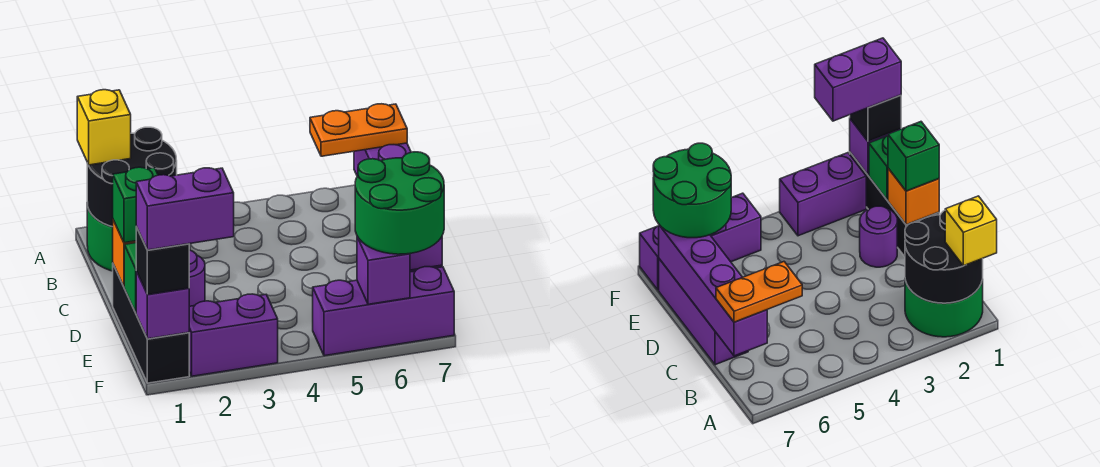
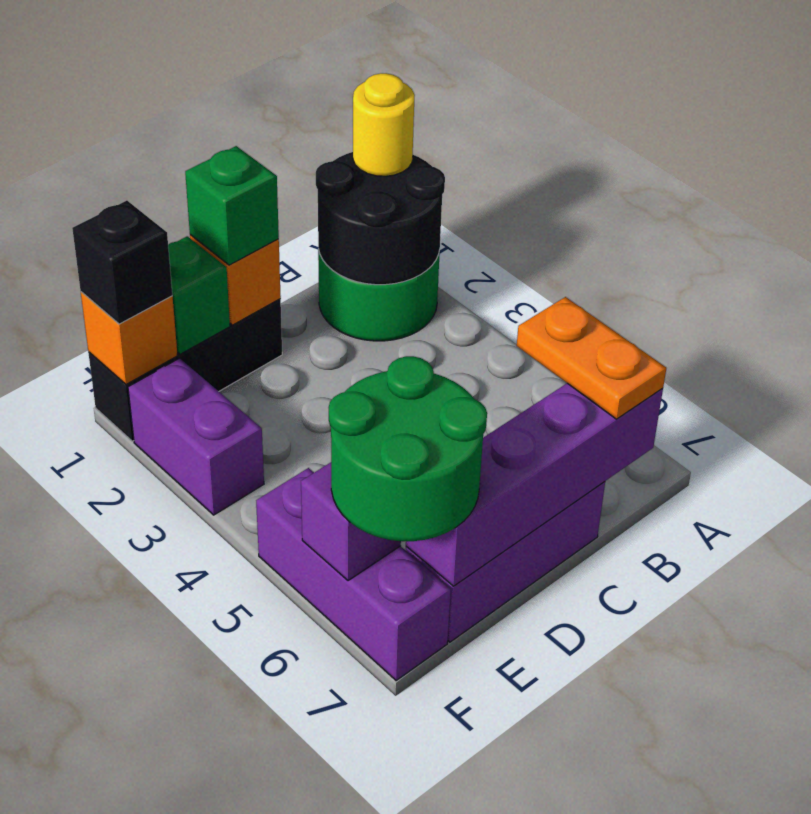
yellow 1x1 brick [77,90,131,165] -> yellow 1x1 round brick [353,73,415,176]
purple 1x1 round brick [189,250,205,306] -> none
purple 1x1 brick [136,271,189,339] -> orange 1x1 brick [81,292,178,384]
purple 1x2 brick [136,168,234,250] -> none

